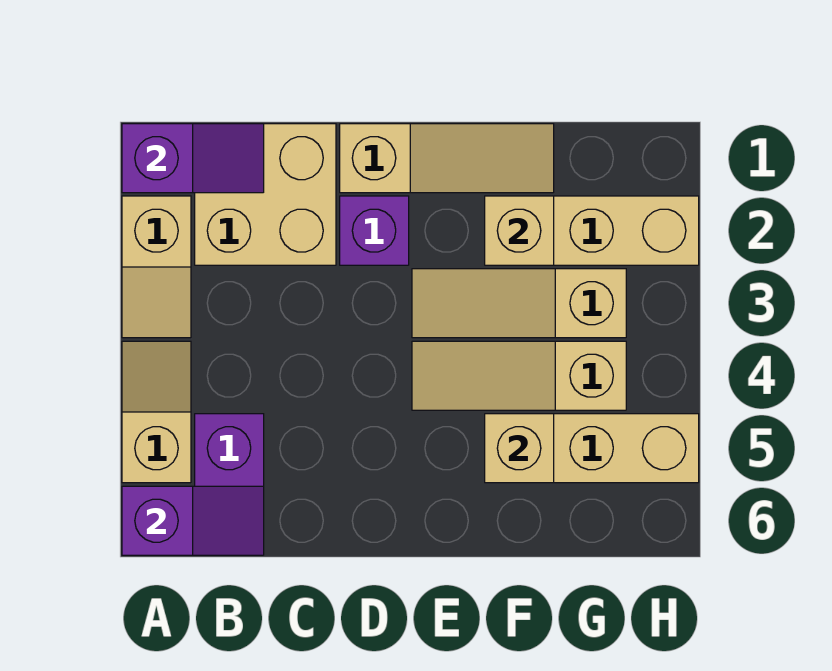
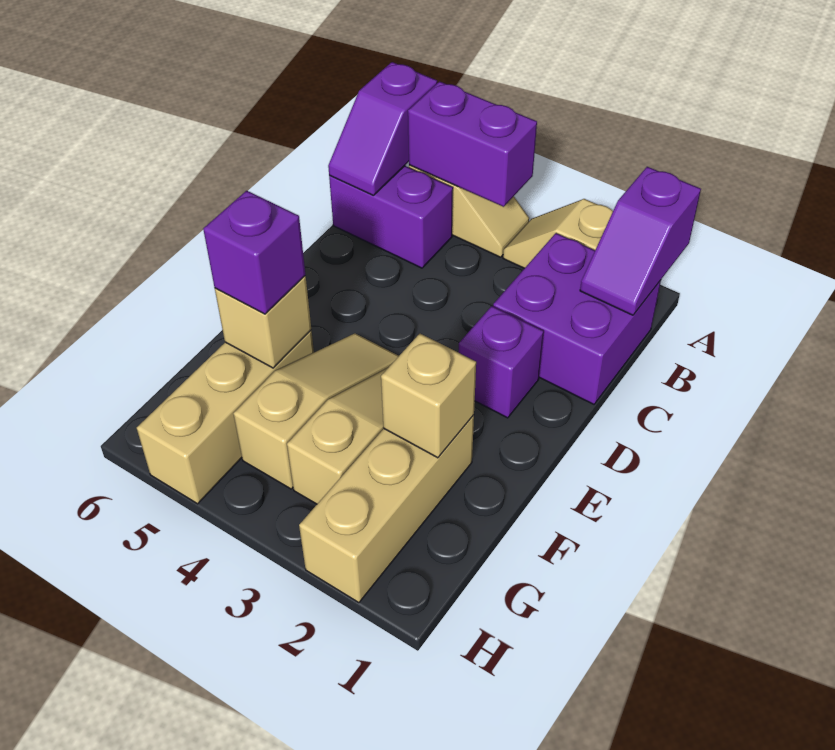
none -> purple 1x2 brick [408,81,537,207]
tan 2x2 brick [195,124,336,265] -> purple 2x2 brick [493,233,661,404]
tan 1x3 slope [340,124,554,193] -> none
none -> purple 1x1 brick [203,191,305,314]

